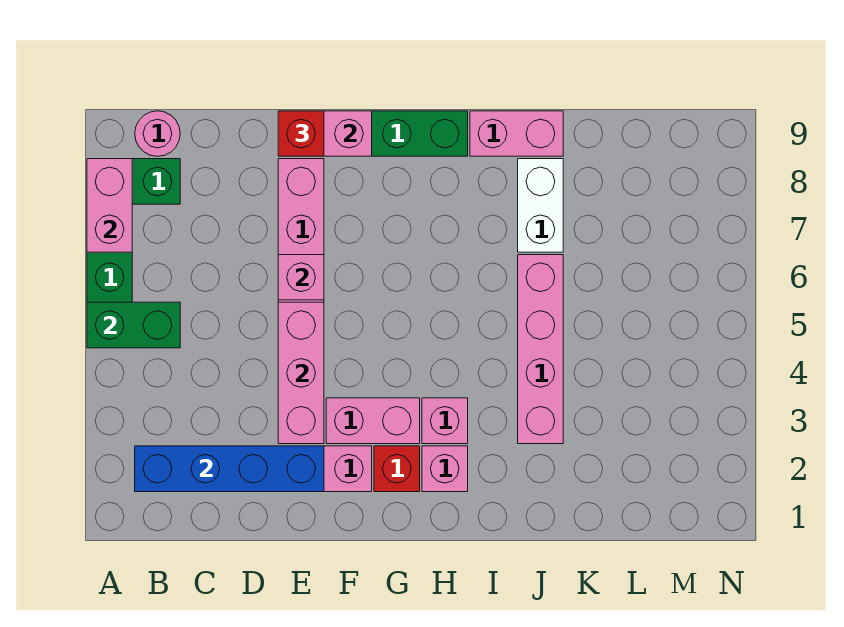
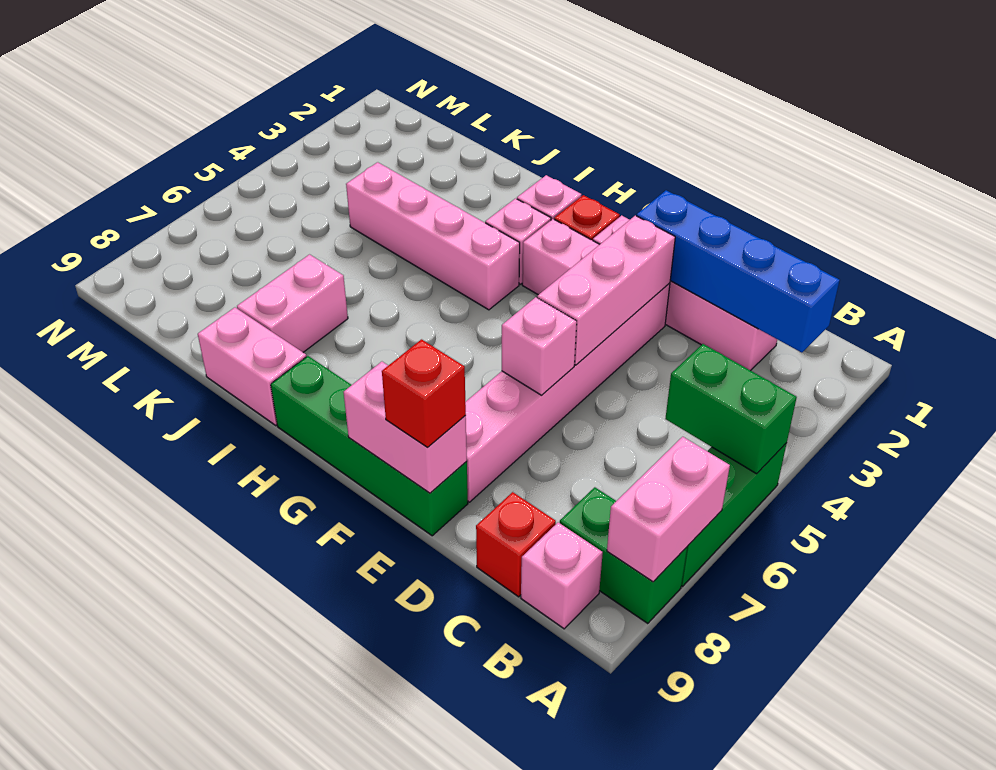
pink 1x1 round brick [135,111,180,156] -> pink 1x1 brick [521,522,603,629]
none -> red 1x1 brick [476,492,556,597]
pink 1x4 brick [518,255,563,444] -> pink 1x4 brick turned to [346,162,520,310]
white 1x2 brick [518,159,563,252] -> pink 1x2 brick [237,255,348,352]

